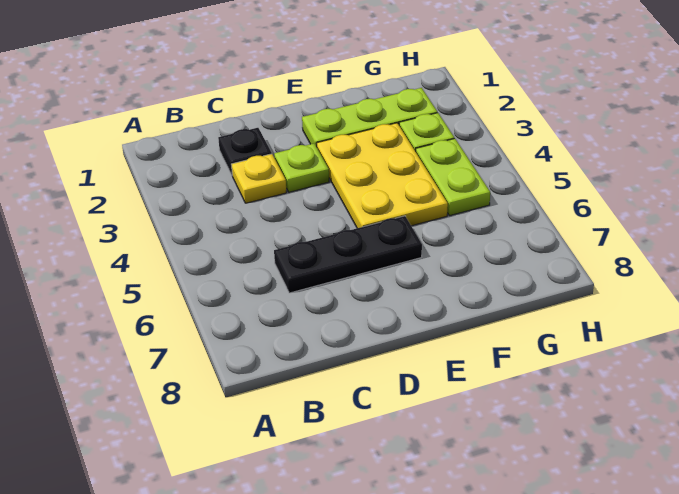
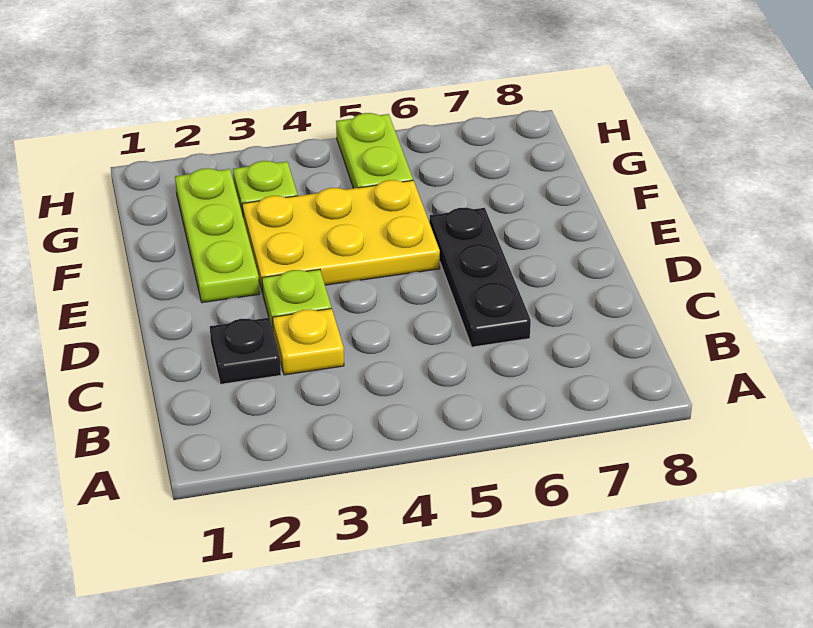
lime 1x2 plate [416,139,490,216] -> lime 1x2 plate turned to [336,113,413,188]

